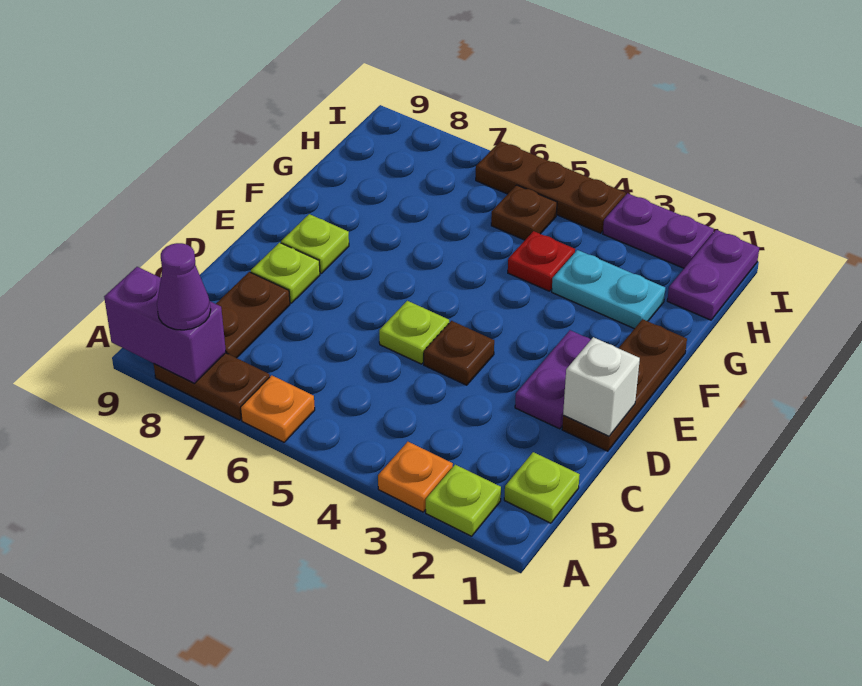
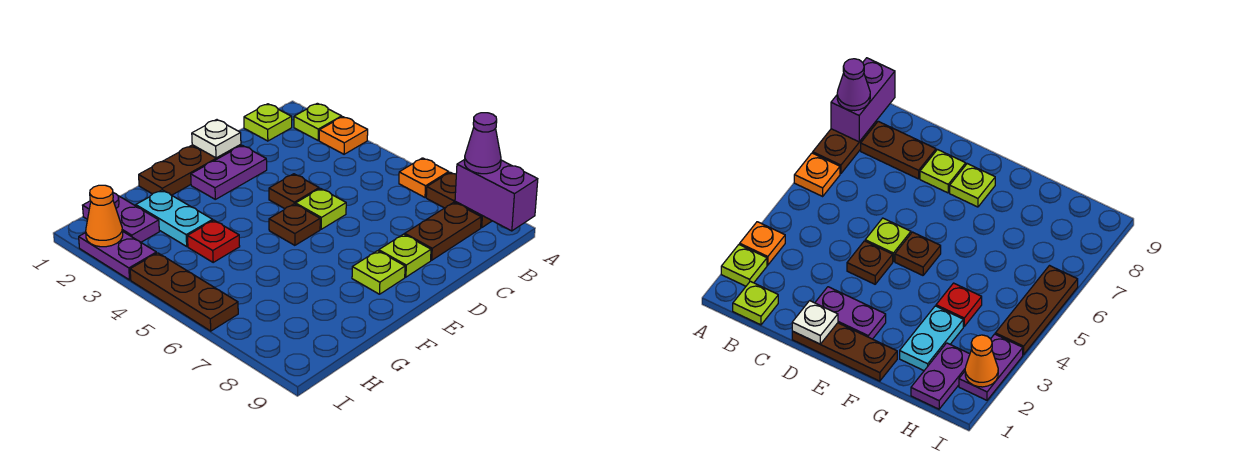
white 1x1 brick [563,337,640,436] -> white 1x1 plate [192,120,241,158]
purple 1x2 plate [667,230,759,320] -> purple 1x2 plate turned to [83,193,159,242]
brown 1x1 plate [491,185,557,240] -> brown 1x1 plate moved to [269,204,320,245]
none -> orange 1x1 cone [86,185,123,247]

